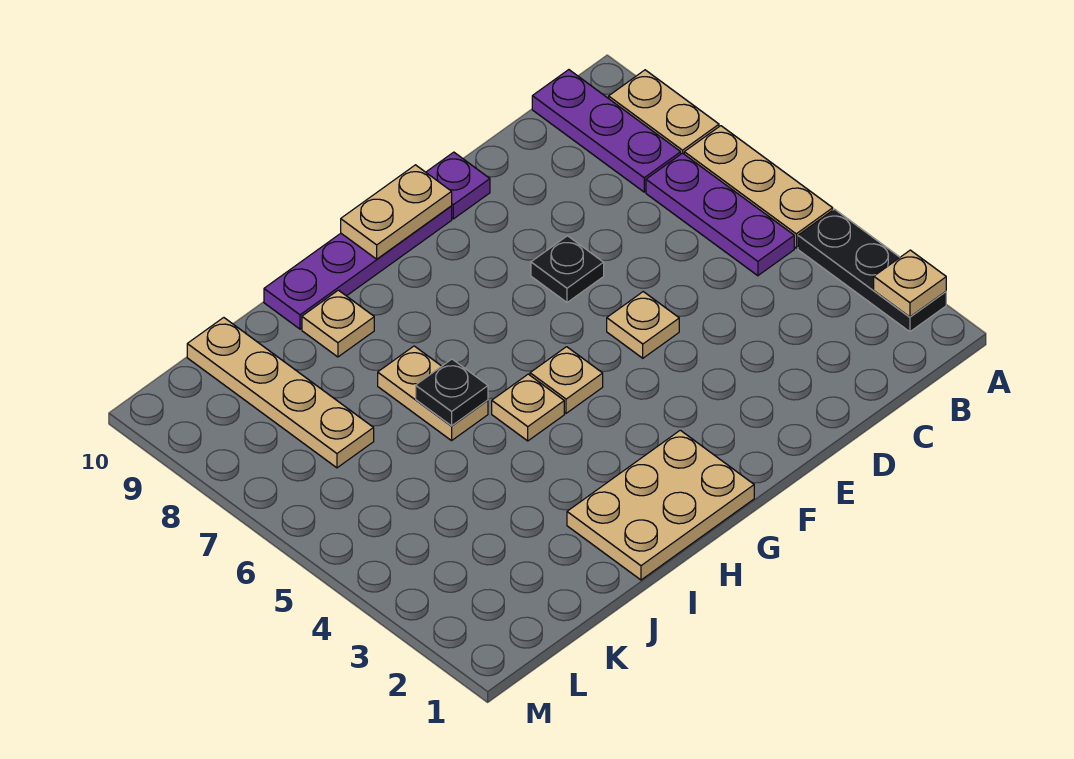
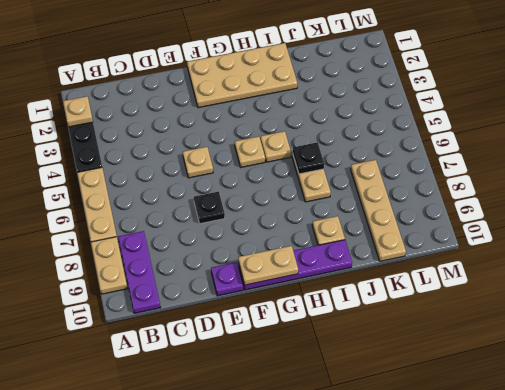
purple 1x3 plate [646,153,794,276] -> none
tan 2x3 plate [567,430,754,580] -> tan 2x4 plate [187,43,297,108]

